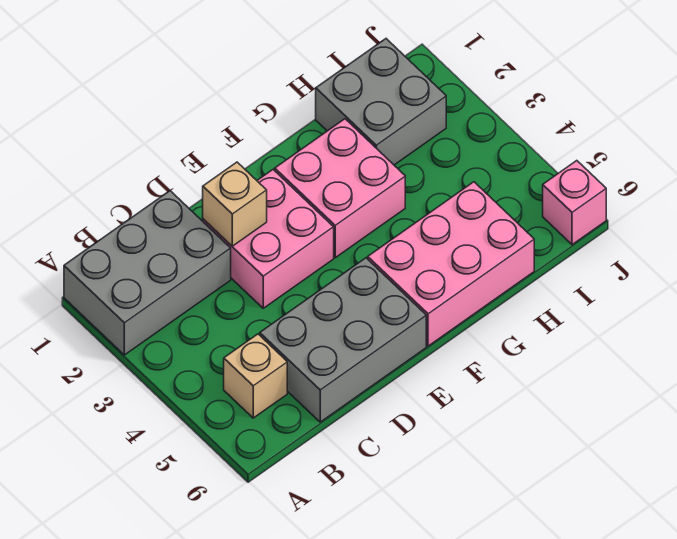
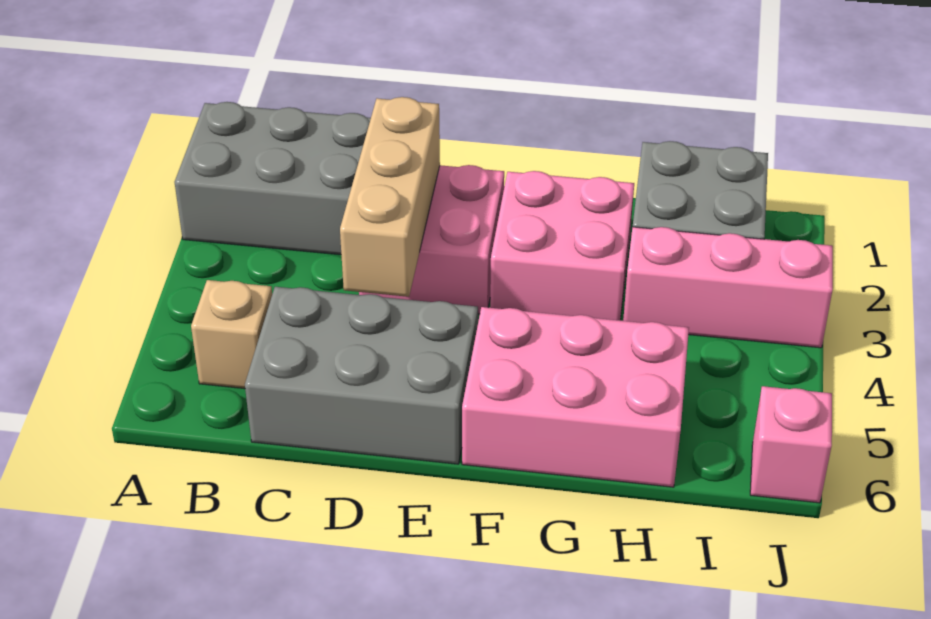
tan 1x1 brick [203,162,267,246] -> tan 1x3 brick [340,97,440,297]
none -> pink 1x3 brick [623,227,833,348]

